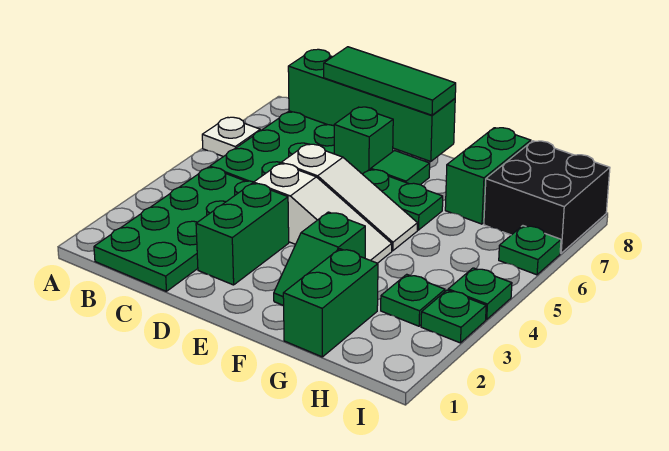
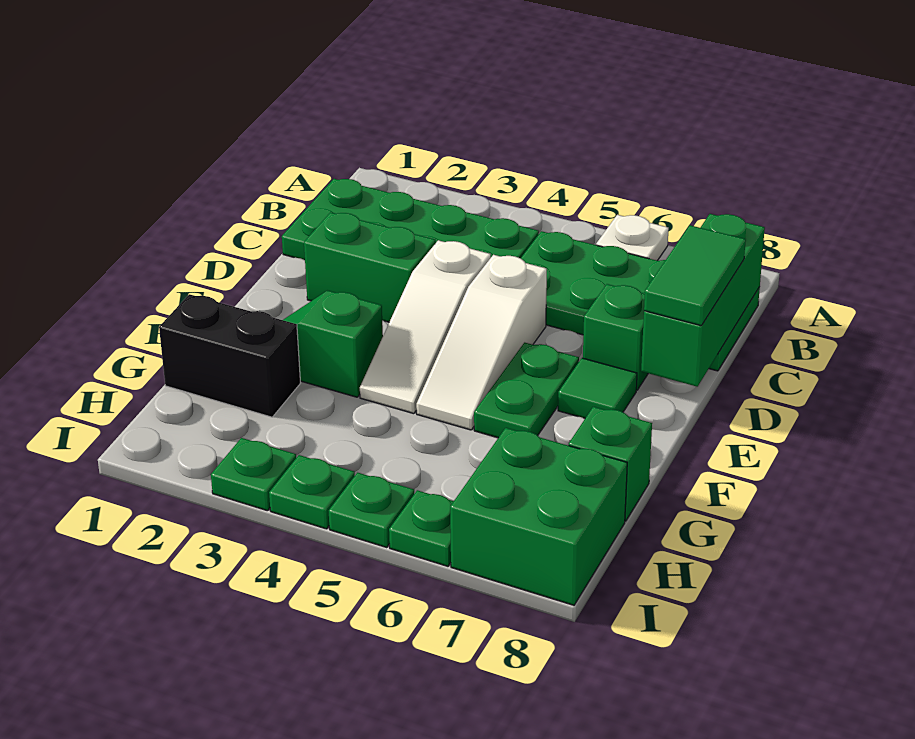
green 1x4 brick [288,49,455,162] -> green 1x3 brick [641,214,765,387]
green 1x3 tile [324,47,456,115] -> green 1x2 tile [644,225,746,326]
green 1x2 brick [283,249,378,357] -> black 1x2 brick [159,294,300,417]
green 1x2 brick [445,128,531,224] -> green 1x1 brick [569,407,652,521]
green 1x1 plate [381,274,445,326] -> green 1x1 plate moved to [329,473,414,548]
black 2x2 brick [484,141,610,253] -> green 2x2 brick [450,428,627,605]

